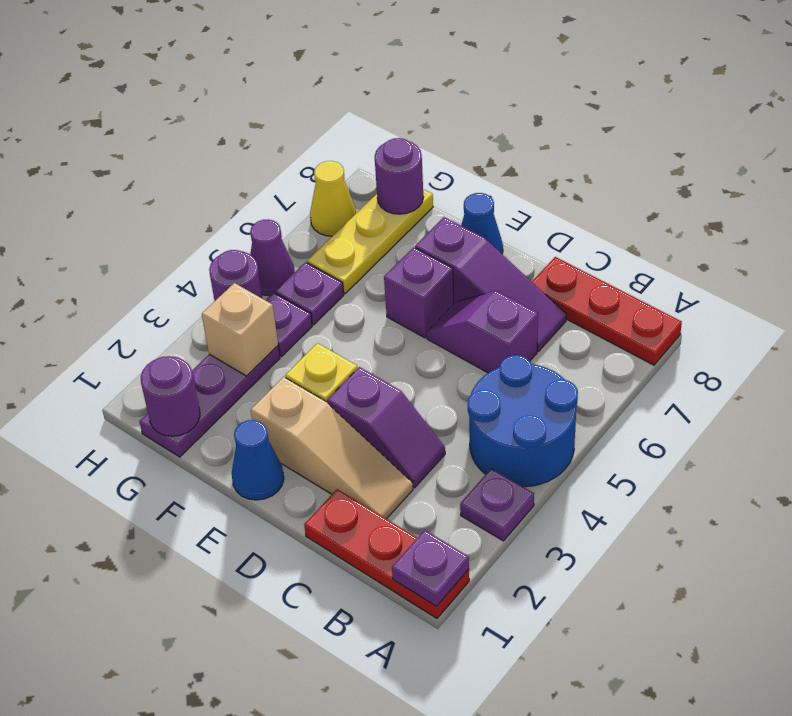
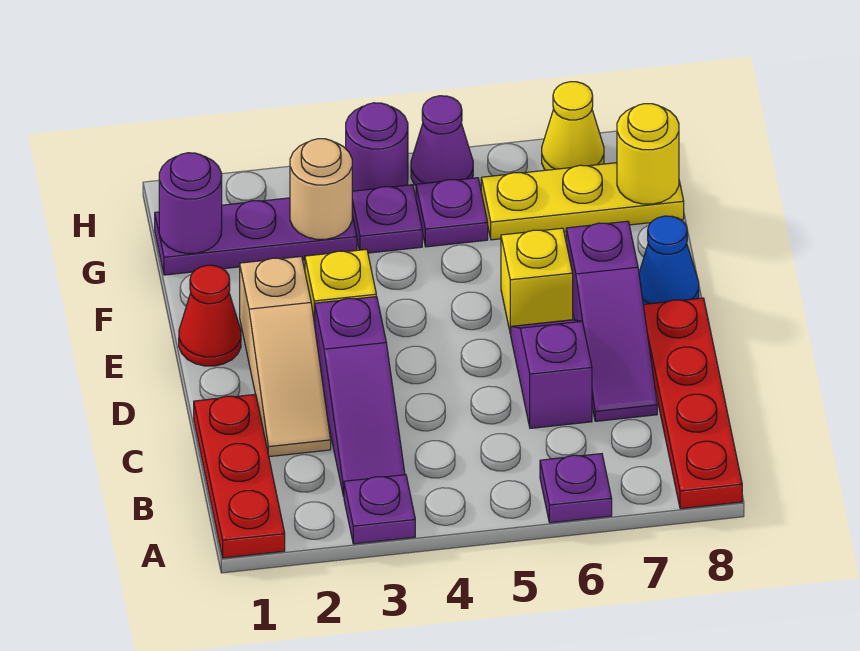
purple 1x1 plate [392,530,469,606] -> purple 1x1 plate moved to [540,454,612,523]
blue 2x2 round brick [468,355,578,487] -> none
red 1x3 plate [532,257,682,365] -> red 1x4 plate [643,298,742,509]
purple 1x2 slope [327,367,445,488] -> purple 1x3 slope [315,297,405,496]
blue 1x1 cone [232,420,284,500] -> red 1x1 cone [179,265,241,366]
purple 1x1 brick [384,247,454,338] -> yellow 1x1 brick [501,228,573,334]
tan 1x1 brick [202,283,278,376] -> tan 1x1 round brick [290,139,352,239]
purple 1x1 round brick [375,138,423,214] -> yellow 1x1 round brick [617,104,679,204]

